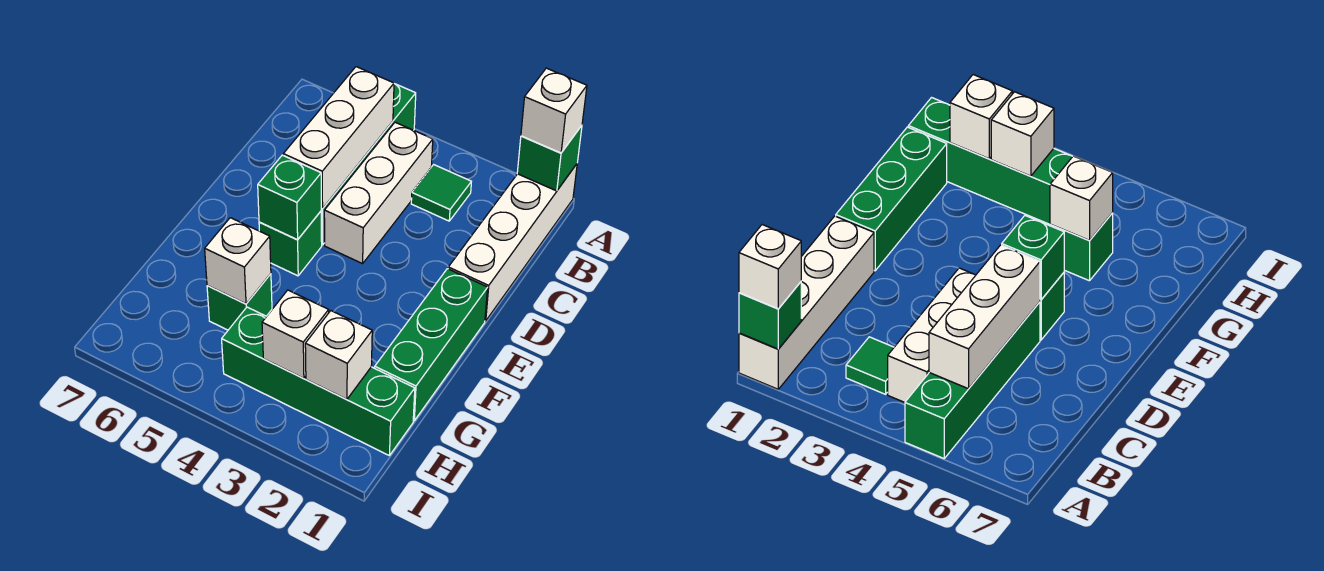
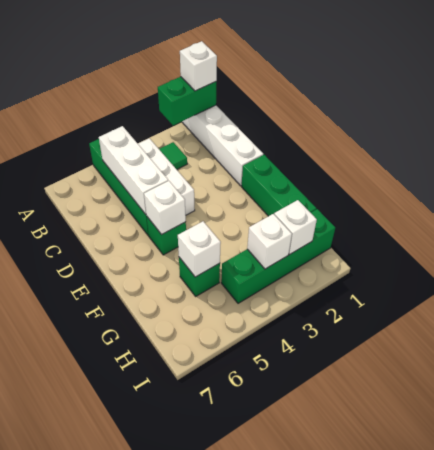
green 1x1 brick [517,125,582,191] -> green 1x2 brick [158,77,216,125]
green 1x1 brick [258,155,322,240] -> white 1x1 brick [144,181,186,235]

